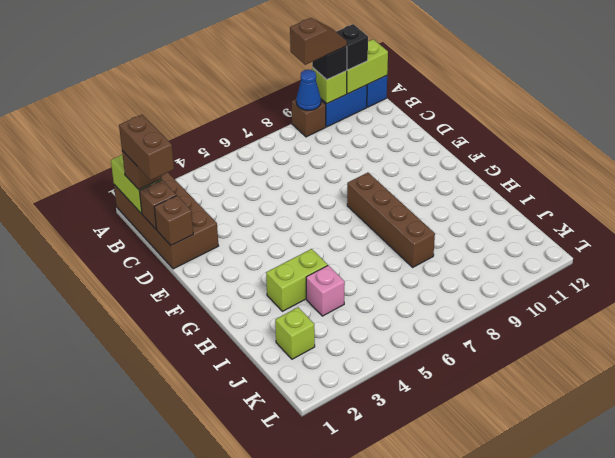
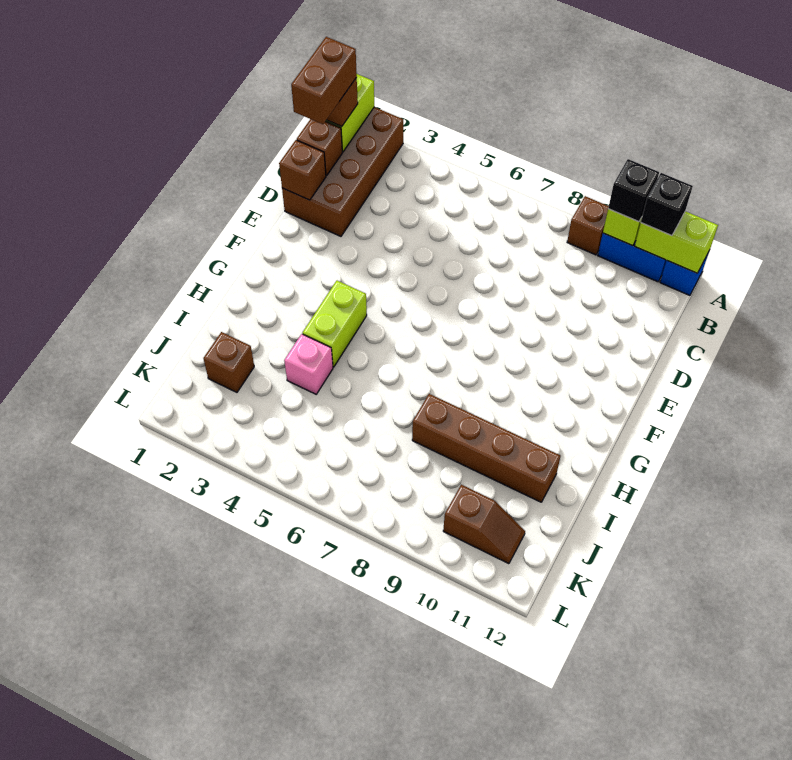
blue 1x1 cone [296,69,321,110] -> none
brown 1x2 slope [290,18,347,65] -> brown 1x2 slope moved to [443,485,525,564]
brown 1x4 brick [347,173,435,267] -> brown 1x4 brick turned to [412,394,560,502]
lime 1x2 brick [266,249,328,311] -> lime 1x2 brick turned to [303,281,367,367]
lime 1x1 brick [275,307,315,359] -> brown 1x1 brick [203,332,254,392]

